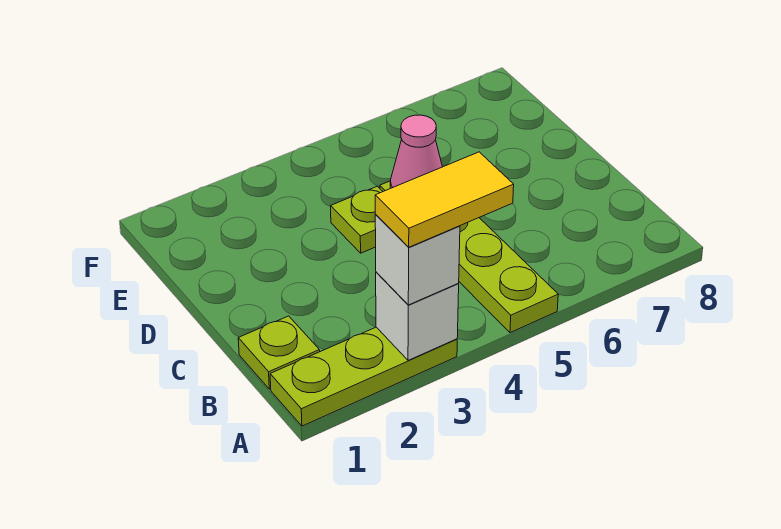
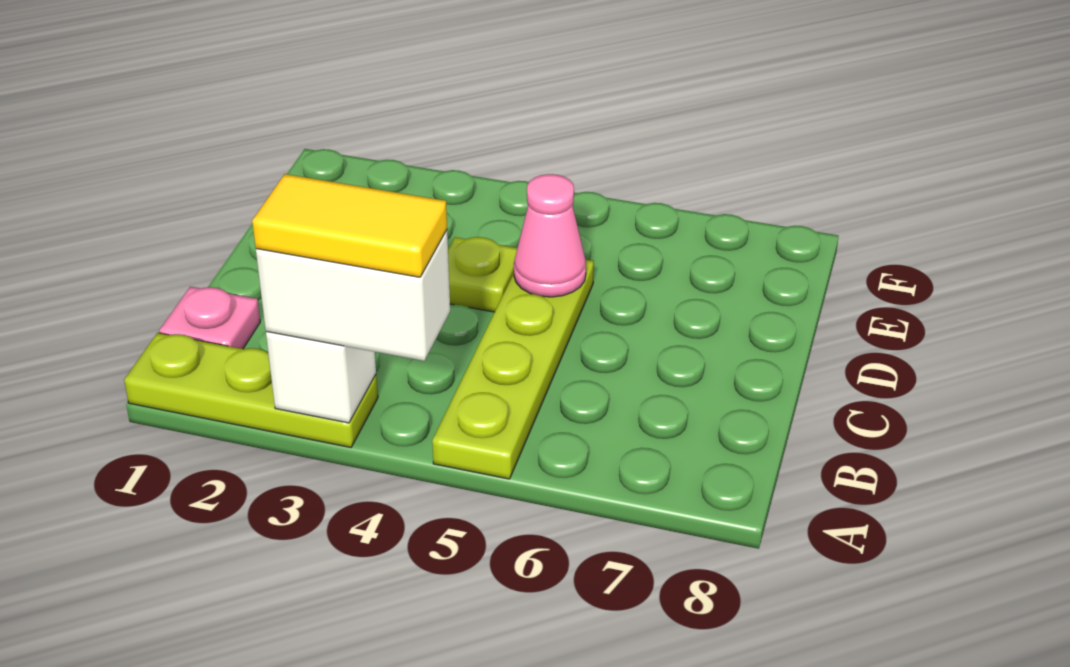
white 1x1 brick [375,215,460,305] -> white 1x2 brick [256,230,450,361]
lime 1x1 plate [238,316,320,389] -> pink 1x1 plate [159,287,260,349]

